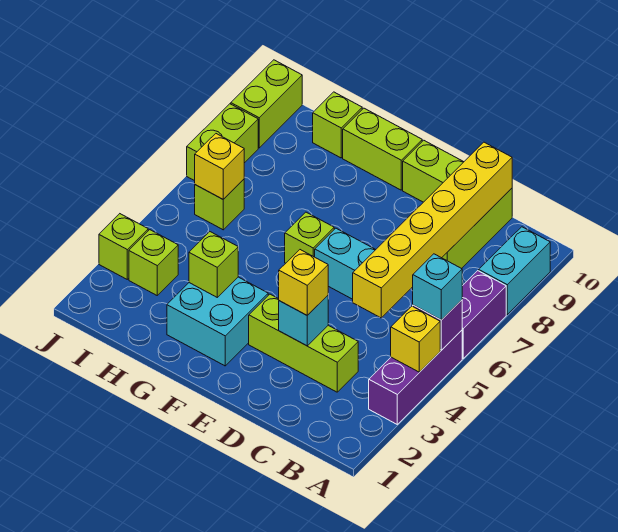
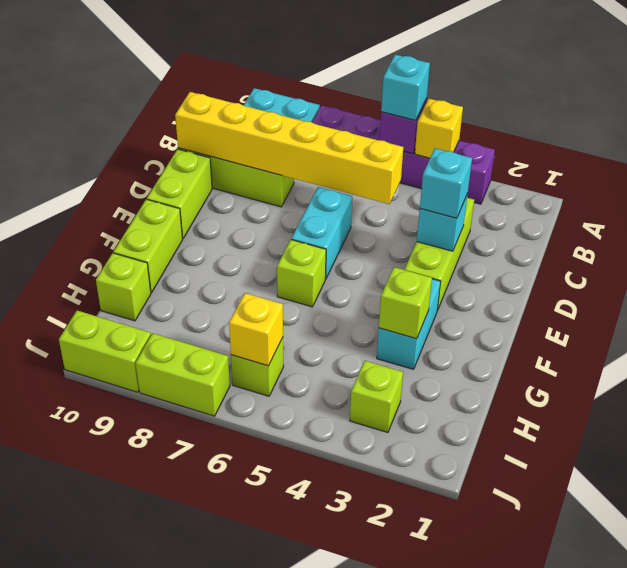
yellow 1x1 brick [279,250,328,315] -> cyan 1x1 brick [420,148,472,218]
cyan 2x2 brick [167,277,268,366] -> cyan 1x2 brick [377,279,441,369]
lime 1x1 brick [99,214,148,279] -> none

